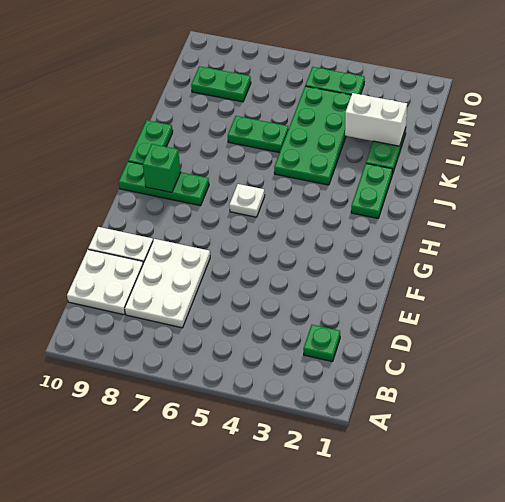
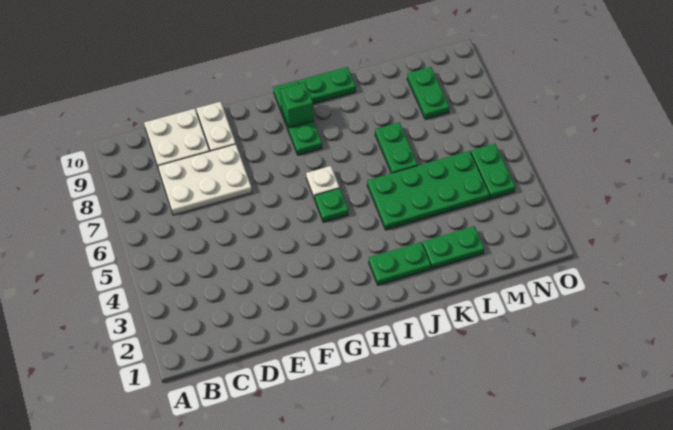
green 1x1 plate [303,325,340,362] -> green 1x1 plate moved to [315,188,349,222]
white 1x2 brick [345,93,407,146] -> none

